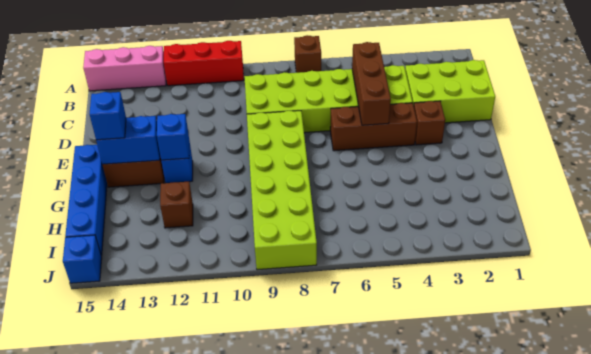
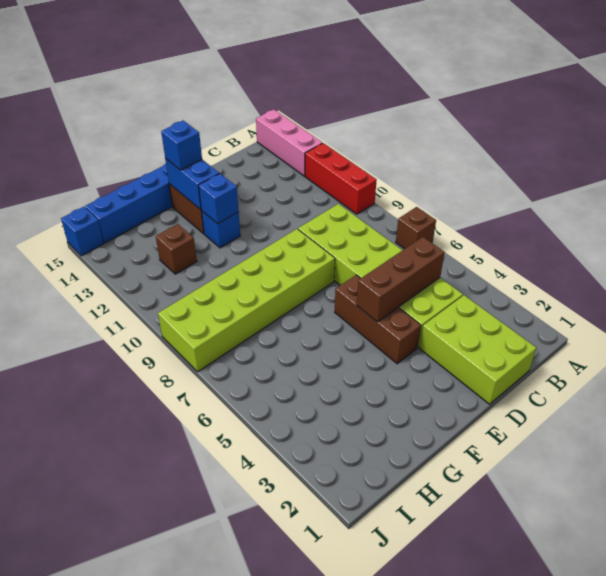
brown 1x1 brick [414,101,445,145] -> none

